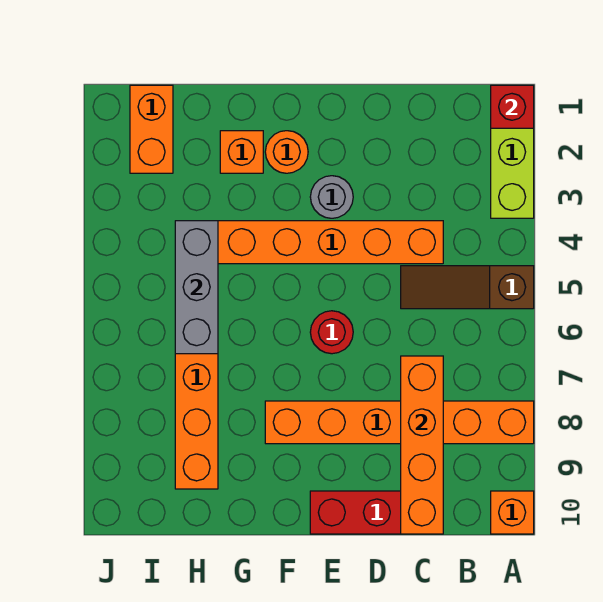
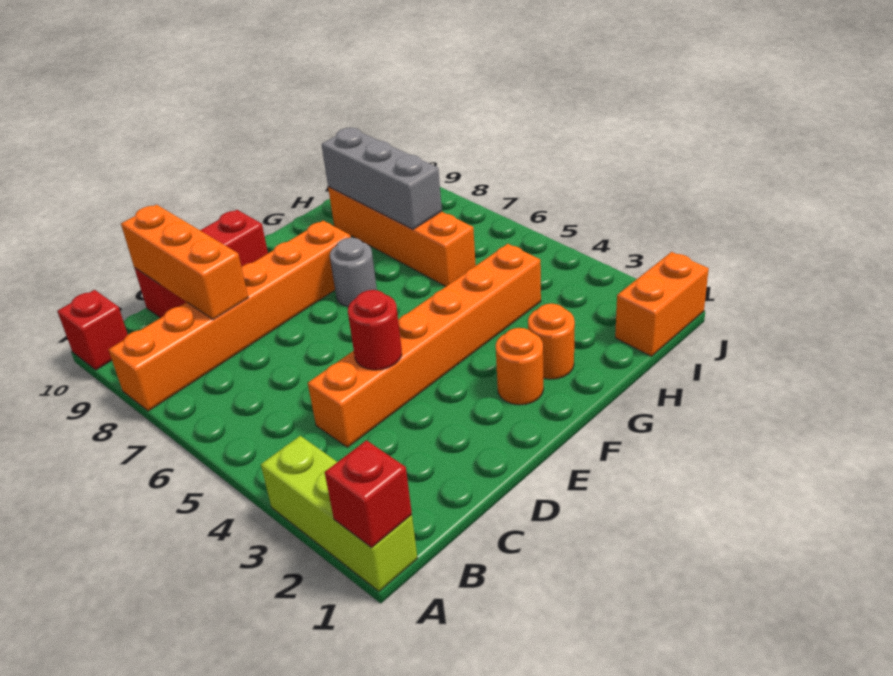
brown 1x3 slope [401,266,534,309] -> none
orange 1x1 brick [491,491,534,534] -> red 1x1 brick [57,290,128,370]
orange 1x4 brick [401,356,443,534] -> orange 1x3 brick [121,205,248,320]
grey 1x1 round brick [310,176,353,218] -> grey 1x1 round brick moved to [330,238,377,307]
red 1x1 round brick [310,311,353,354] -> red 1x1 round brick moved to [348,290,402,370]
orange 1x1 brick [220,131,263,173] -> orange 1x1 round brick [528,304,575,379]
grey 1x3 brick [175,221,218,354] -> grey 1x3 brick moved to [321,128,442,229]
orange 1x2 brick [130,85,173,173] -> orange 1x2 brick turned to [615,252,709,356]

